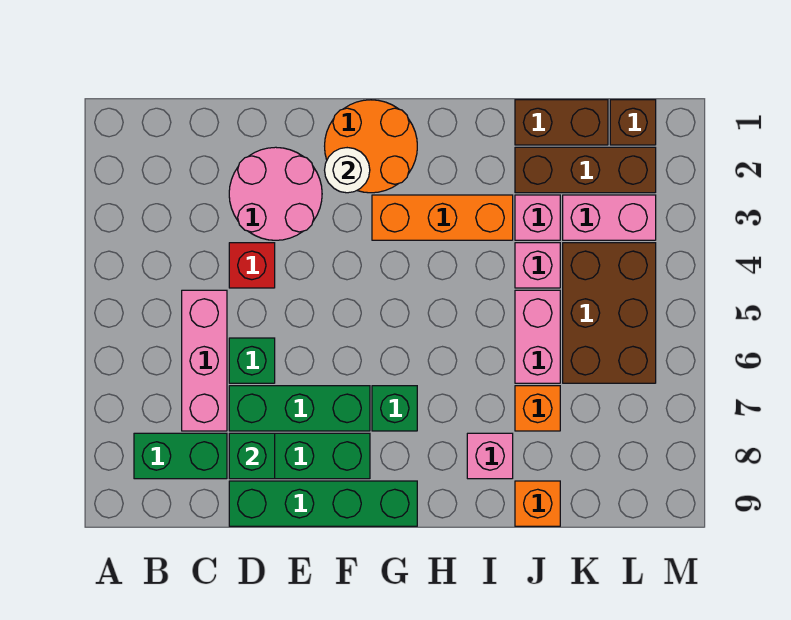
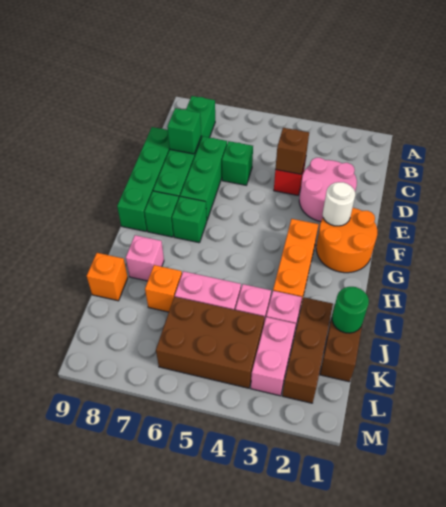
pink 1x3 brick [182,290,227,431] -> none
none -> green 1x1 brick [145,191,179,237]
none -> green 1x1 round brick [332,287,369,333]
brown 1x1 brick [610,100,656,145] -> brown 1x1 brick moved to [275,128,309,174]

